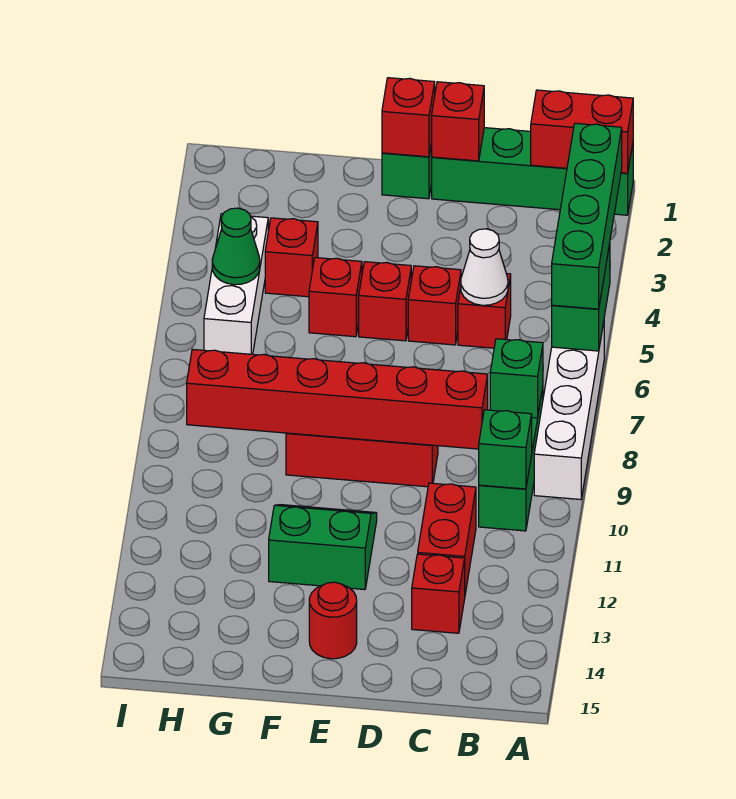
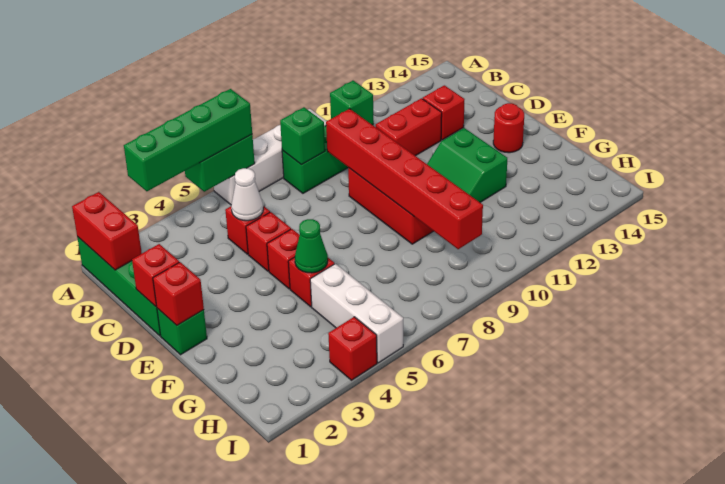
red 1x1 brick [265,218,318,297] -> red 1x1 brick moved to [328,317,377,380]
white 1x3 brick [204,214,268,354] -> white 1x3 brick turned to [310,264,403,363]
green 1x1 cone [212,208,260,285] -> green 1x1 cone moved to [295,219,328,273]

